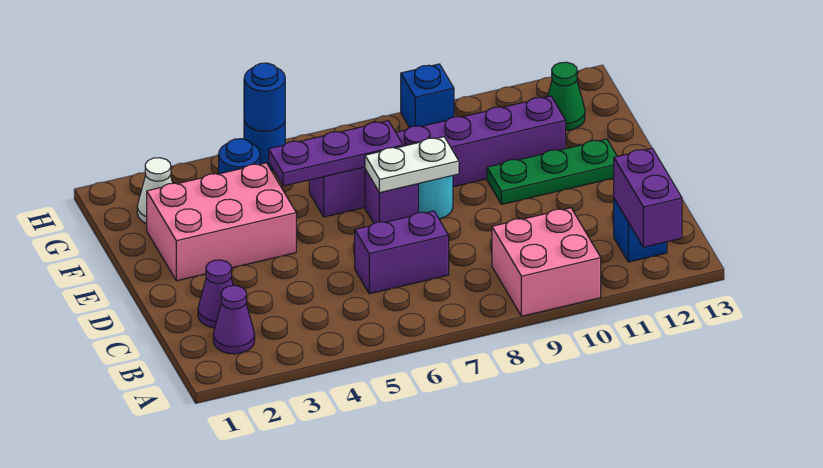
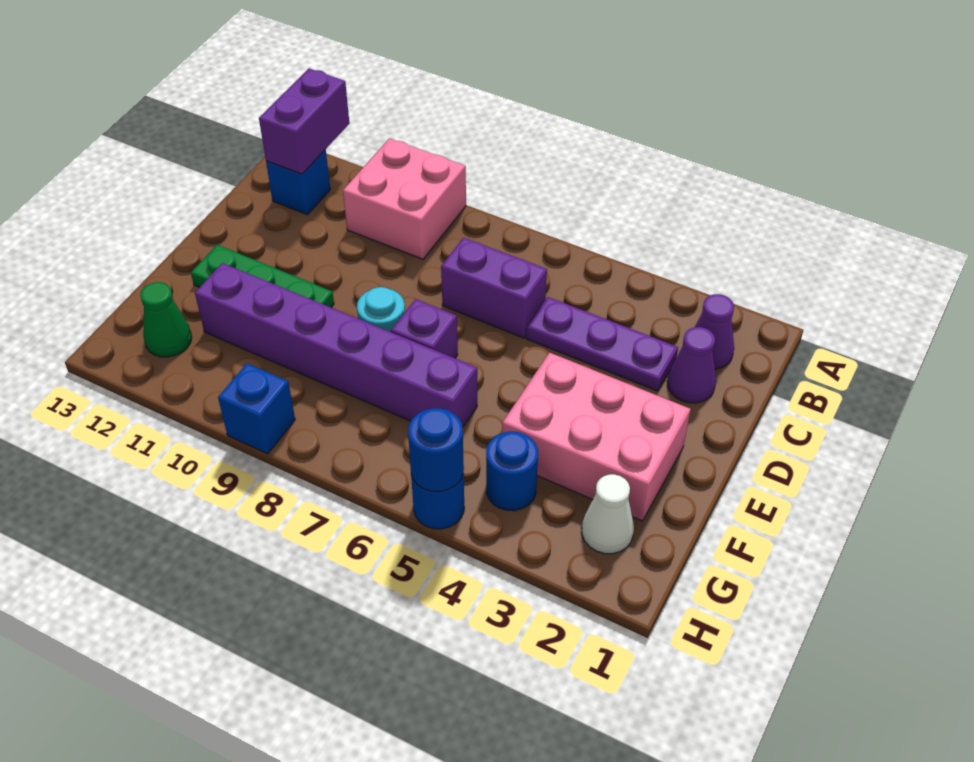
white 1x2 plate [365,137,459,193] -> none
purple 1x3 plate [269,121,403,186] -> purple 1x3 plate moved to [527,297,678,391]

